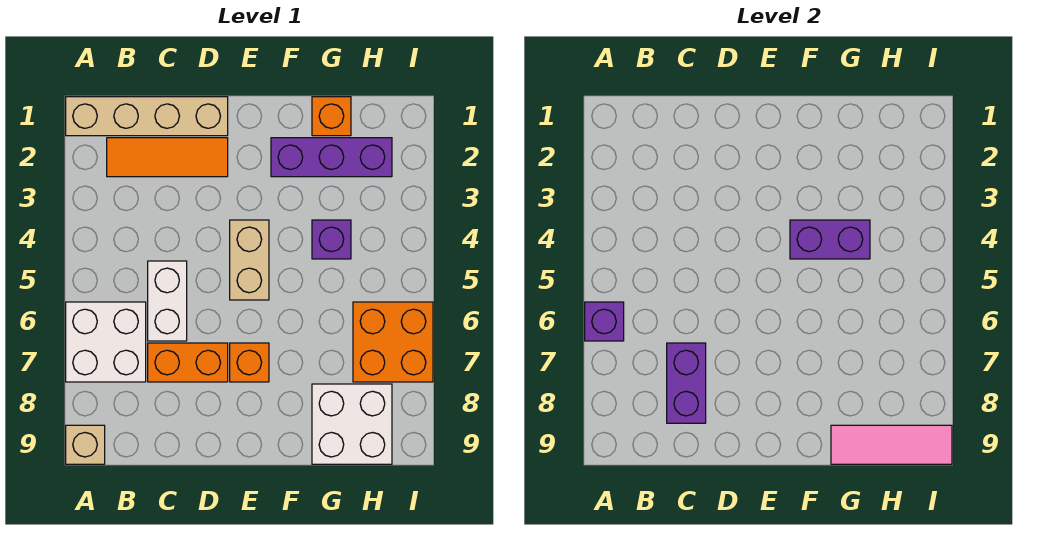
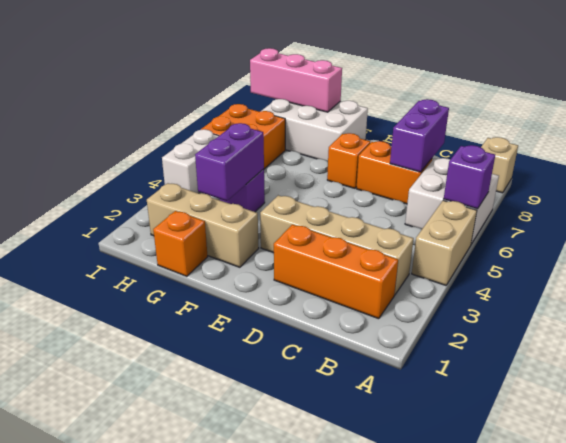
tan 1x4 brick [66,97,228,136] -> tan 1x4 brick moved to [260,195,414,295]
orange 1x3 tile [107,138,228,177] -> orange 1x3 brick [274,224,398,319]
white 1x2 brick [148,261,187,341] -> white 1x2 brick moved to [162,129,219,193]
tan 1x2 brick [230,220,269,300] -> tan 1x2 brick moved to [412,201,477,285]
purple 1x3 brick [271,138,392,177] -> tan 1x3 brick [147,183,259,267]
purple 1x2 brick [790,220,870,259] -> purple 1x2 brick turned to [195,123,264,201]
white 2x2 brick [312,384,392,464] -> white 2x3 brick [262,99,368,161]
pink 1x3 tile [831,425,952,464] -> pink 1x3 brick [250,48,342,112]

